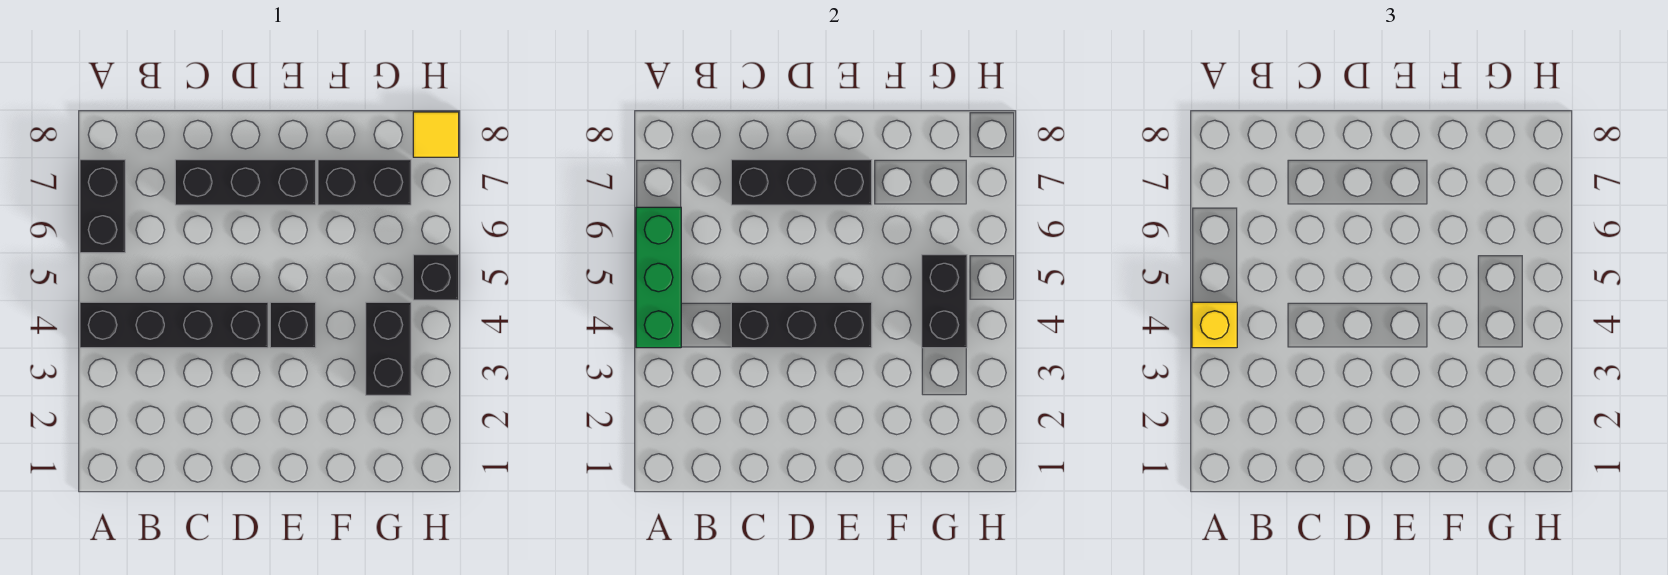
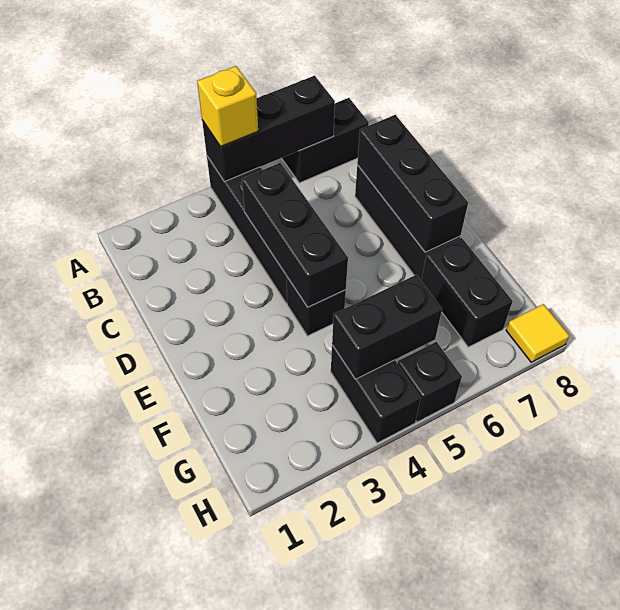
green 1x3 brick [636,207,681,348] -> black 1x3 brick [202,76,335,182]
black 1x2 brick [366,302,411,395] -> black 1x2 brick turned to [331,345,421,443]

